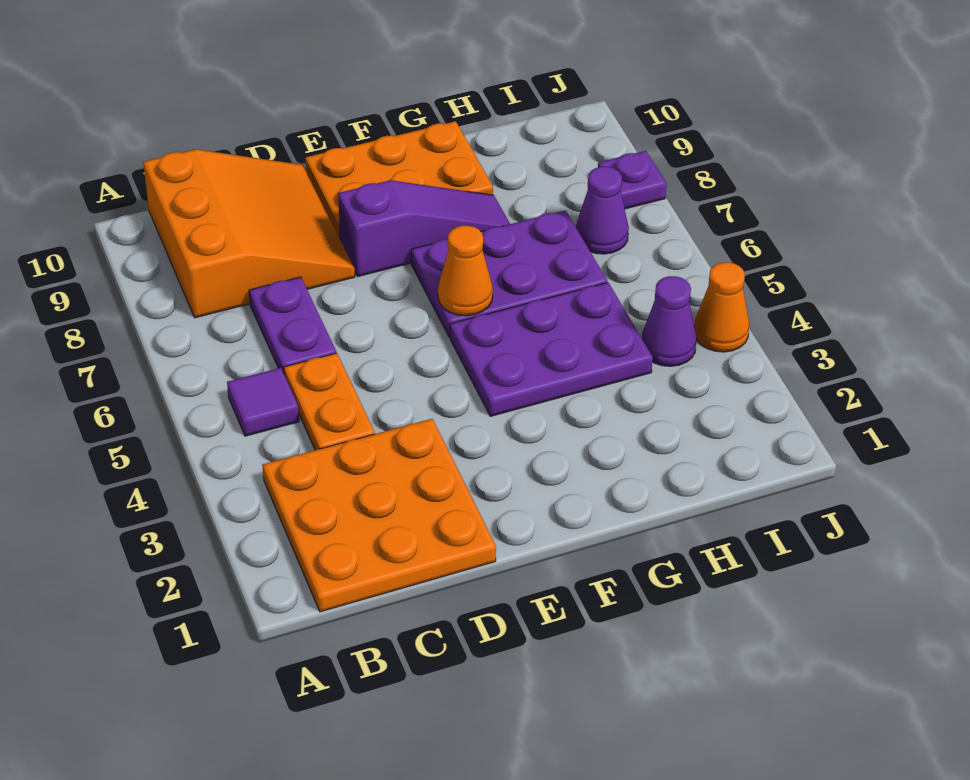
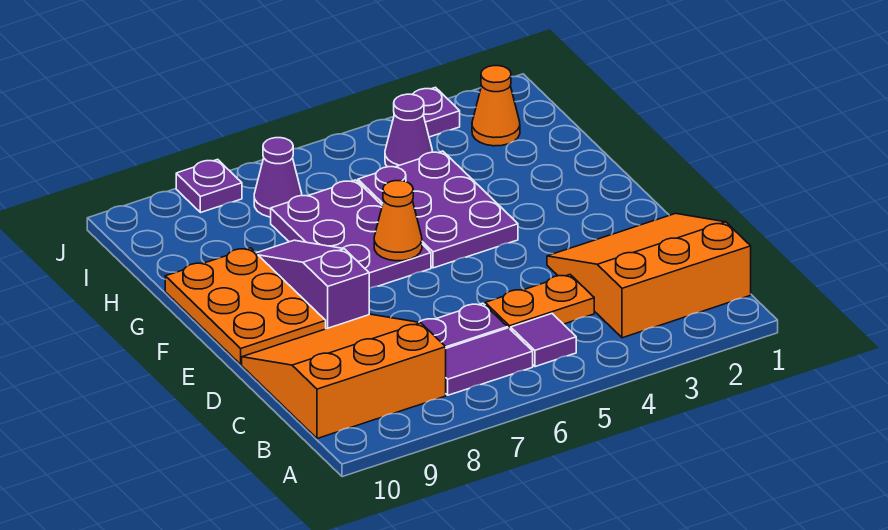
orange 3x3 plate [262,419,496,612] -> orange 3x3 slope [547,213,751,338]
none -> purple 1x2 tile [446,328,533,395]
none -> purple 1x1 plate [413,87,460,137]
orange 1x1 cone [694,262,749,352] -> orange 1x1 cone moved to [472,66,520,146]

